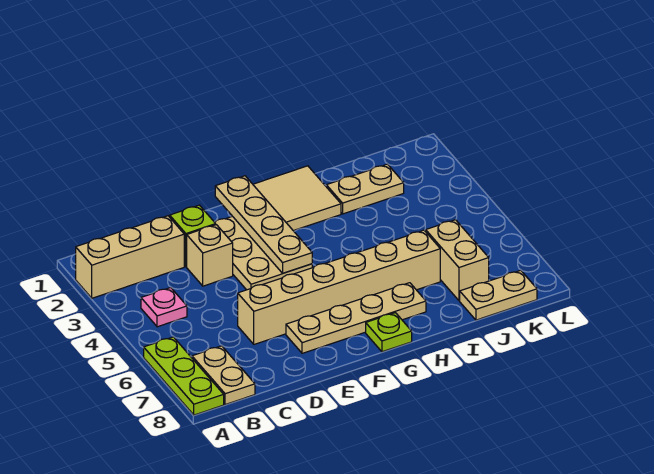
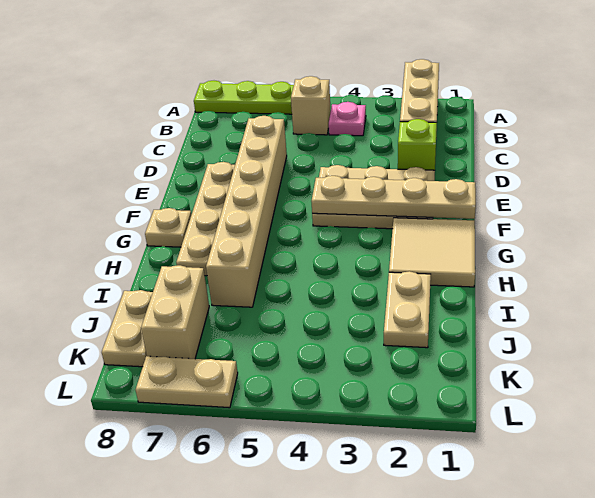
tan 1x2 plate [192,346,255,405] -> tan 1x2 plate moved to [136,356,238,408]
tan 1x1 brick [187,225,233,286] -> tan 1x1 brick moved to [291,76,331,135]
lime 1x1 plate [366,313,412,352] -> tan 1x1 plate [145,208,191,247]
tan 1x2 brick [426,220,489,301] -> tan 1x2 brick turned to [141,265,209,359]

